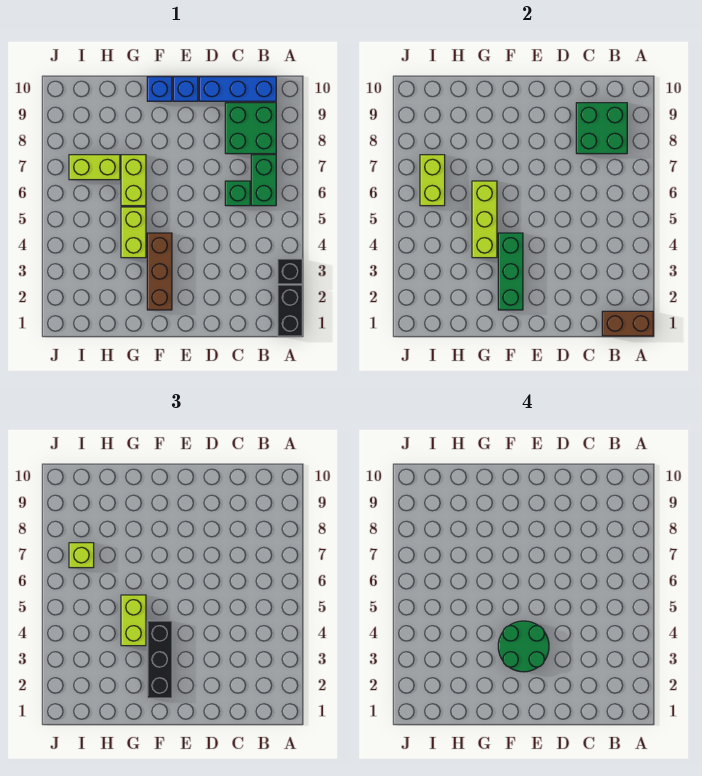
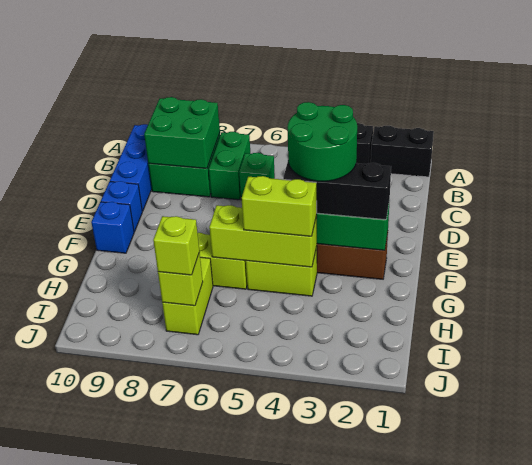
brown 1x2 brick [602,311,653,336] -> none
green 1x2 brick [251,155,276,206] -> green 1x2 brick turned to [209,132,250,200]
lime 1x2 brick [420,155,445,206] -> lime 1x1 brick [158,252,203,306]

